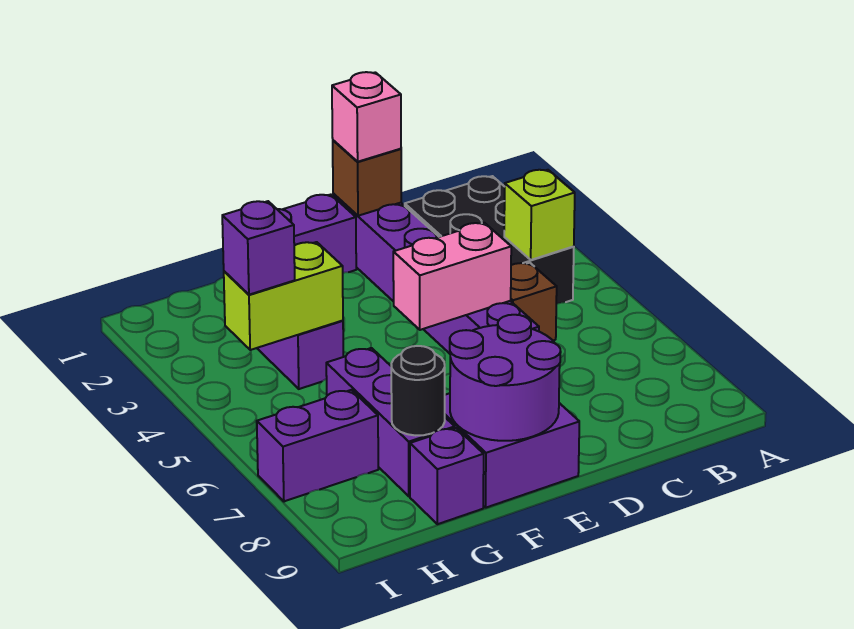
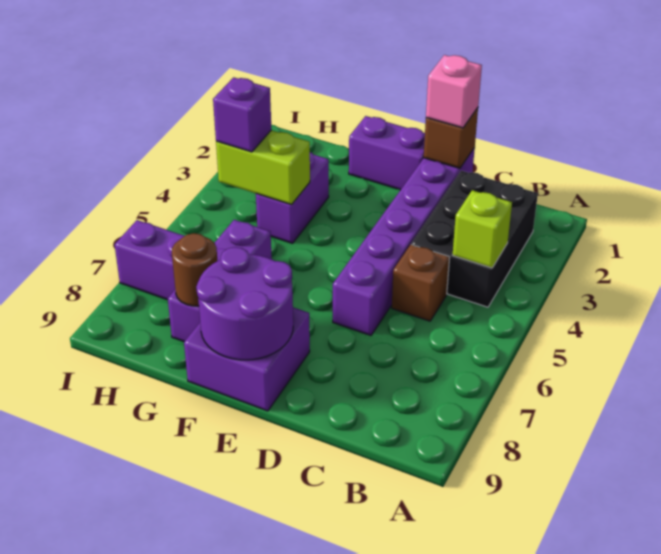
pink 1x2 brick [393,223,511,330] -> none
black 1x1 round brick [391,346,445,436] -> brown 1x1 round brick [172,233,217,306]
purple 1x1 brick [410,428,484,524] -> none

